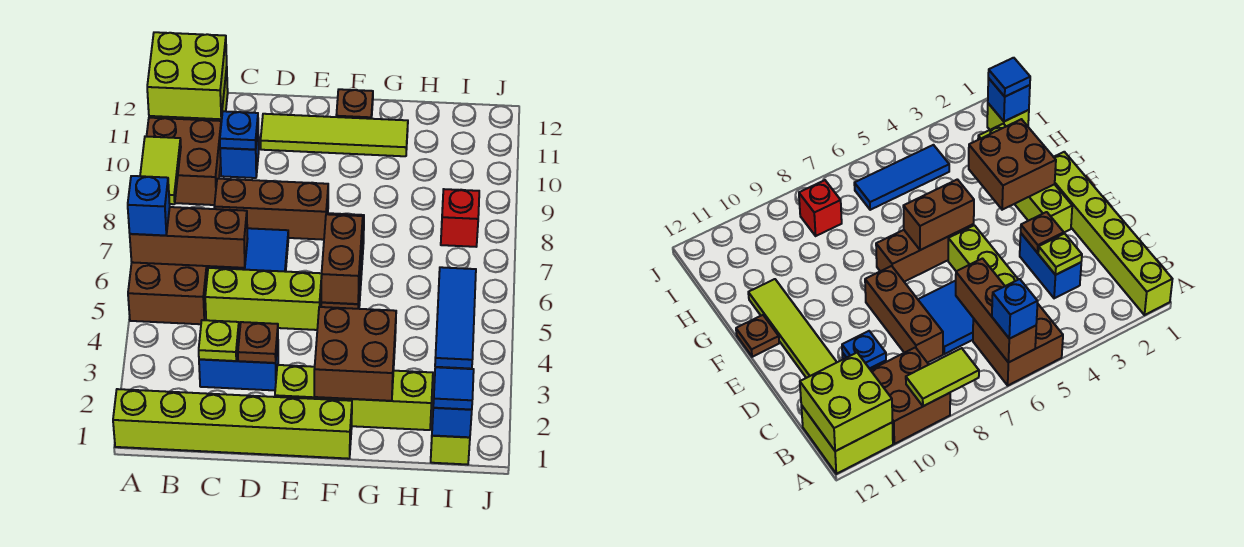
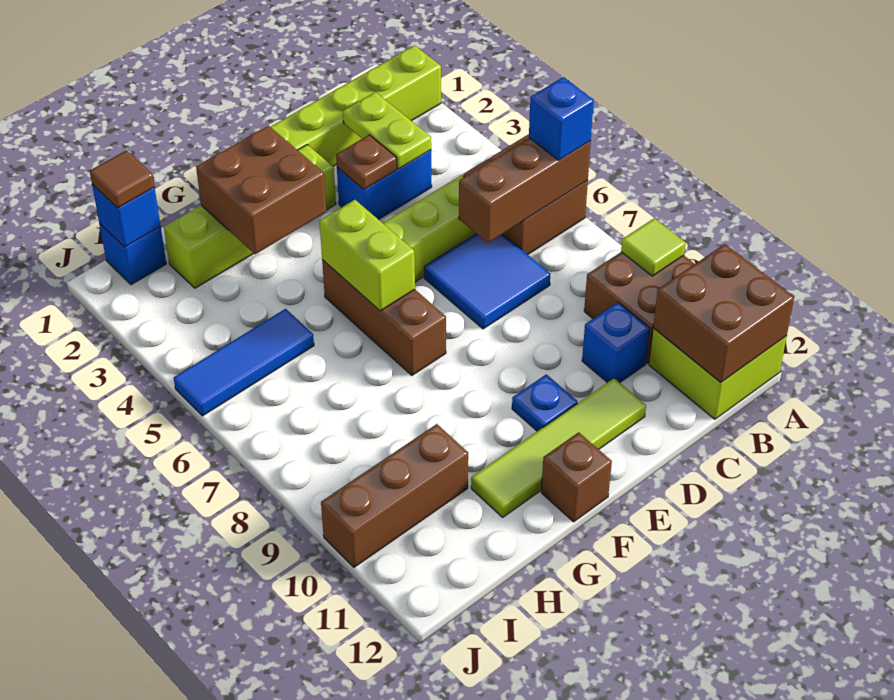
lime 1x2 tile [140,136,181,204] -> lime 1x1 tile [621,218,686,276]
lime 2x2 brick [147,32,227,119] -> brown 2x2 brick [653,244,794,383]
lime 1x1 plate [199,320,239,361] -> lime 1x2 plate [343,92,431,169]
brown 1x3 brick [214,179,328,240] -> brown 1x3 brick moved to [321,424,468,567]
blue 1x1 plate [220,111,258,150] -> blue 1x1 plate moved to [512,374,577,431]
brown 1x2 brick [321,214,363,304] -> lime 1x2 brick [320,200,415,311]
brown 1x1 plate [336,89,373,119] -> brown 1x1 brick [541,432,612,522]
lime 1x1 brick [431,422,470,465] -> blue 1x1 brick [99,224,166,285]
blue 1x1 tile [433,367,474,410] -> brown 1x1 tile [90,150,155,208]
blue 1x3 tile [435,267,476,369] -> blue 1x3 tile turned to [174,309,314,416]
red 1x1 brick [441,189,479,247] -> none

